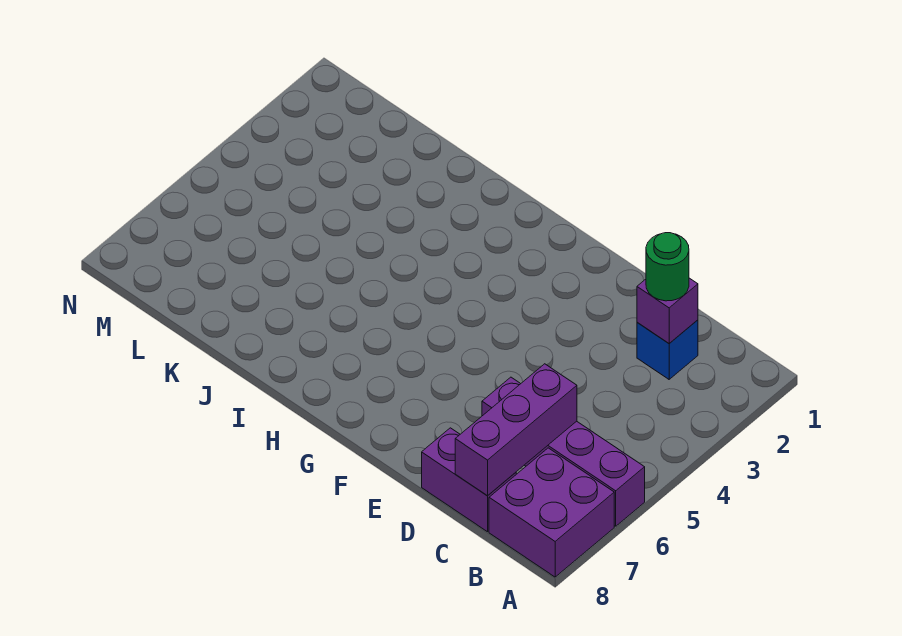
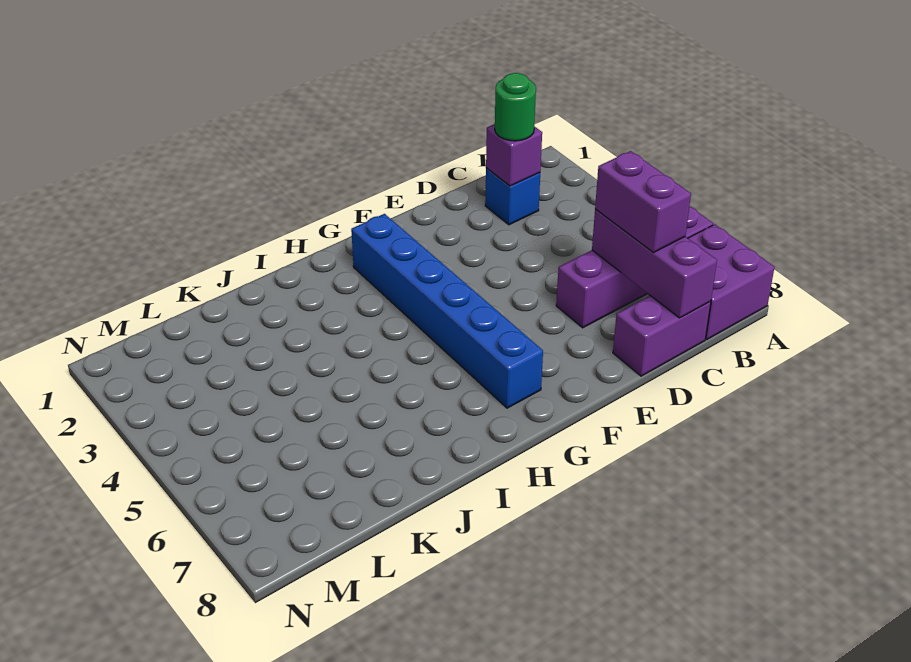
none -> purple 1x2 brick [595,151,691,252]
none -> blue 1x6 brick [351,214,543,408]

